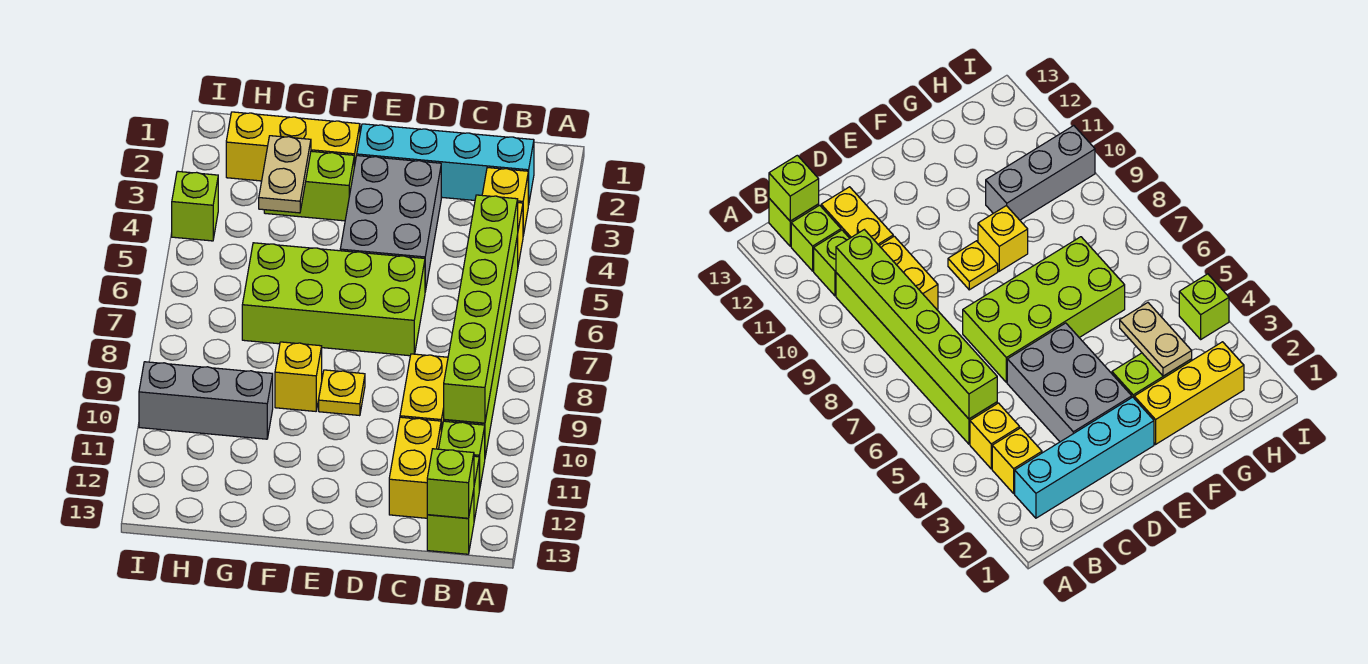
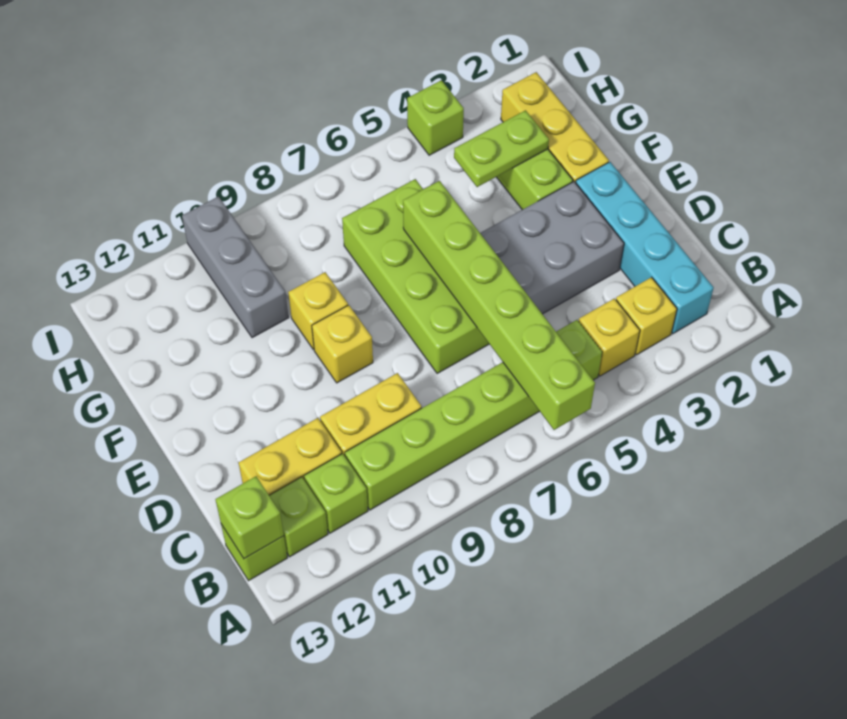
lime 1x6 brick [444,195,518,423] -> lime 1x6 brick turned to [403,181,595,430]
yellow 1x1 plate [319,370,365,416] -> yellow 1x1 brick [312,305,373,383]
tan 1x2 plate [259,136,311,213] -> lime 1x2 plate [454,110,549,187]

